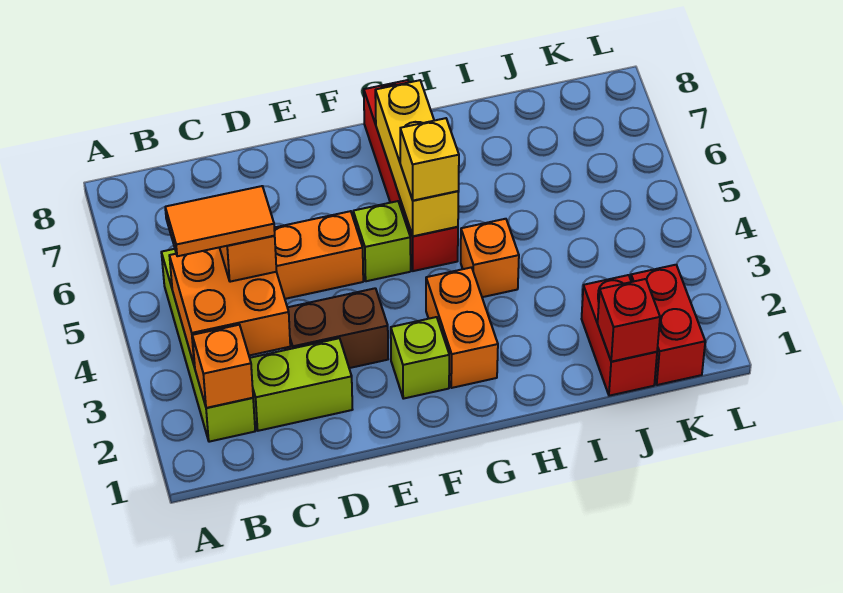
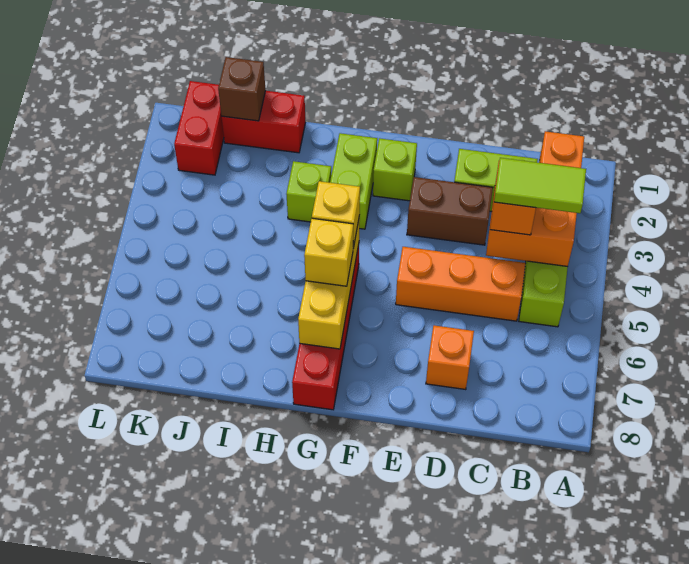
orange 1x2 tile [165,186,275,256] -> lime 1x2 tile [494,158,586,213]
lime 1x1 brick [353,201,411,281] -> lime 1x1 brick moved to [286,161,331,222]
orange 1x2 brick [426,267,498,388] -> lime 1x2 brick [330,133,377,229]
none -> yellow 1x1 brick [304,218,353,286]
orange 1x1 brick [461,219,519,297] -> orange 1x1 brick moved to [426,325,474,390]
red 1x2 brick [582,275,657,396] -> red 1x2 brick turned to [221,91,306,153]
red 1x1 brick [598,279,660,362] -> brown 1x1 brick [218,57,266,121]

